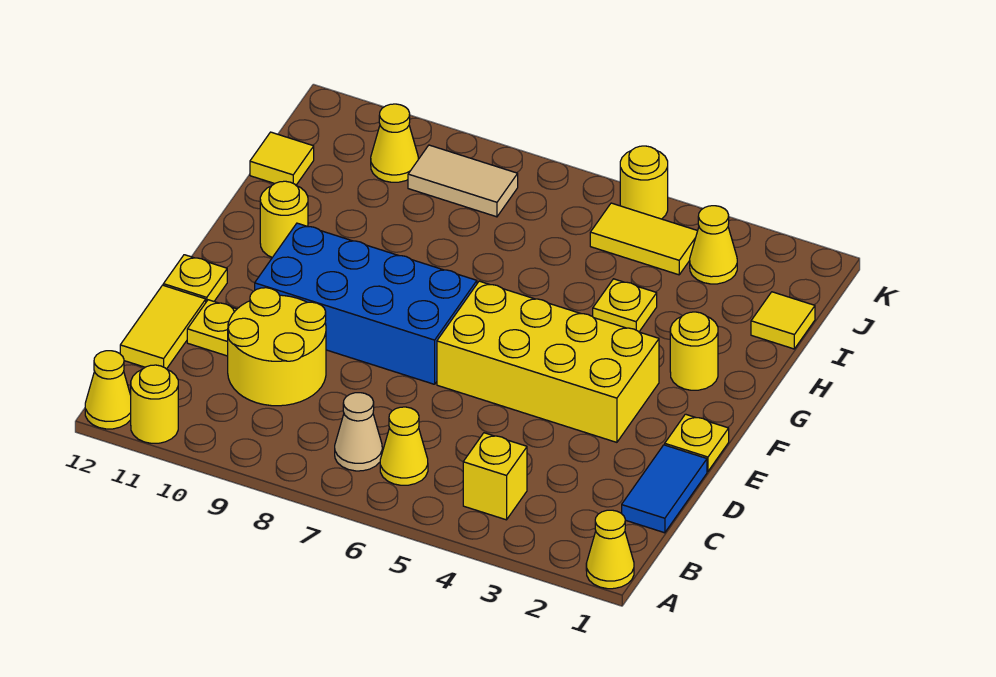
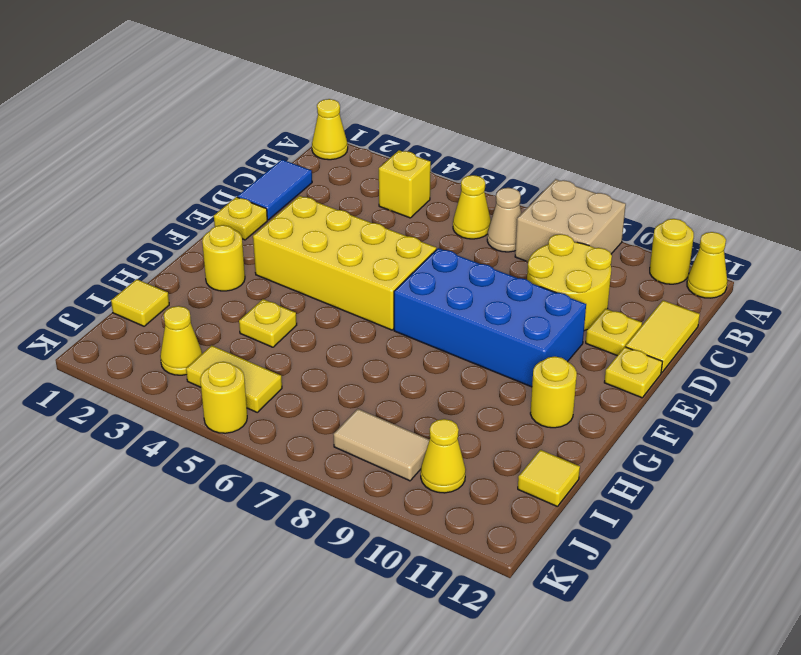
none -> tan 2x2 brick [515,179,626,262]

